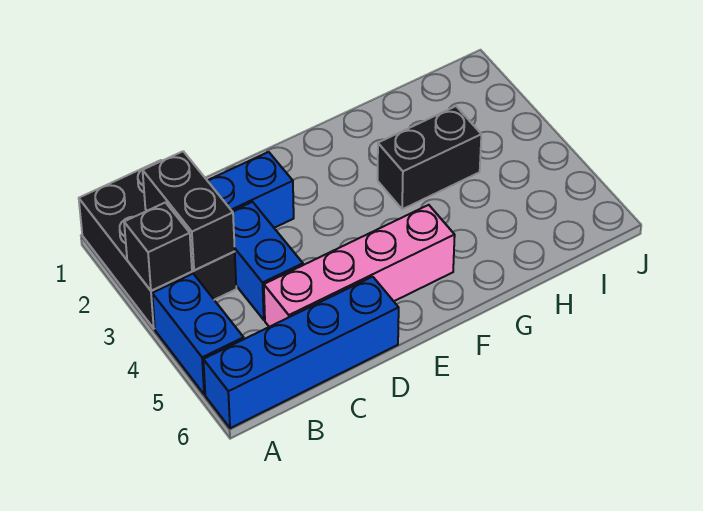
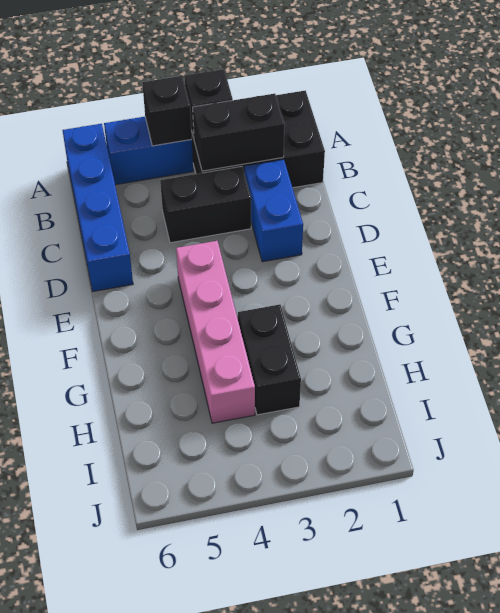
none -> black 1x1 brick [142,76,192,146]
blue 1x2 brick [232,202,303,320] -> black 1x2 brick [160,166,251,243]
pink 1x4 brick [264,205,455,327] -> pink 1x4 brick moved to [176,241,255,423]

